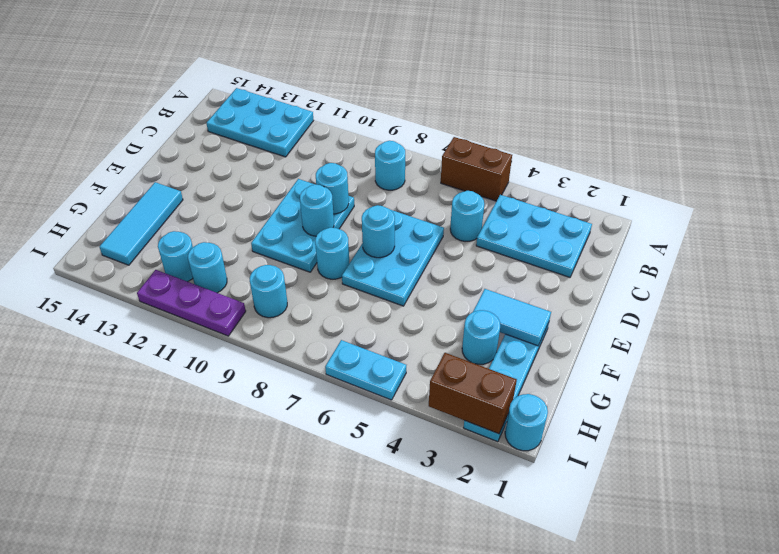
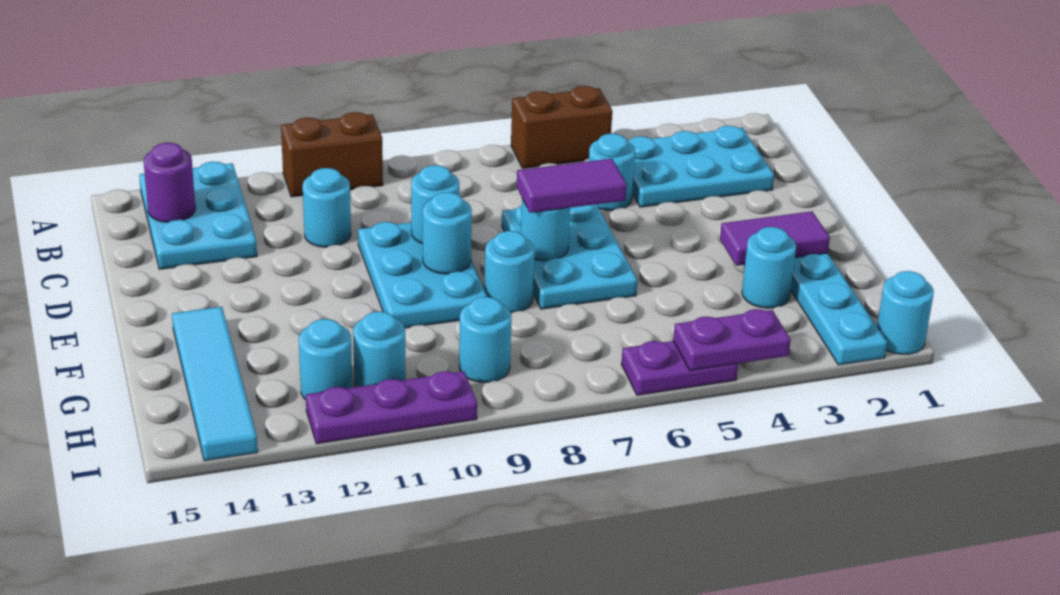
cyan 2x3 plate [207,88,314,157] -> cyan 2x3 plate turned to [139,162,257,269]
cyan 1x1 round brick [375,141,405,190] -> cyan 1x1 round brick moved to [303,168,351,247]
none -> purple 1x1 round brick [144,143,195,222]
none -> purple 1x2 tile [517,159,627,213]
cyan 1x2 tile [473,289,551,346] -> purple 1x2 tile [720,211,830,266]
cyan 1x3 tile [99,182,183,265] -> cyan 1x4 tile [172,307,258,461]
brown 1x2 brick [429,353,517,434] -> brown 1x2 brick moved to [281,112,383,197]
none -> purple 1x2 plate [673,309,791,371]
cyan 1x2 plate [325,340,406,400] -> purple 1x2 plate [621,341,738,395]

